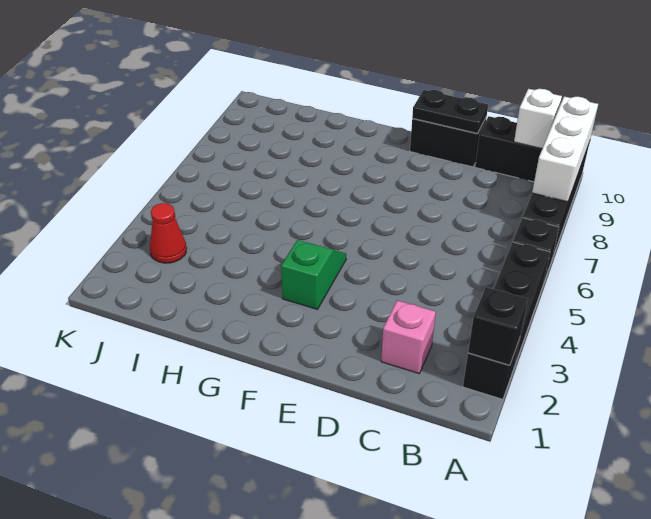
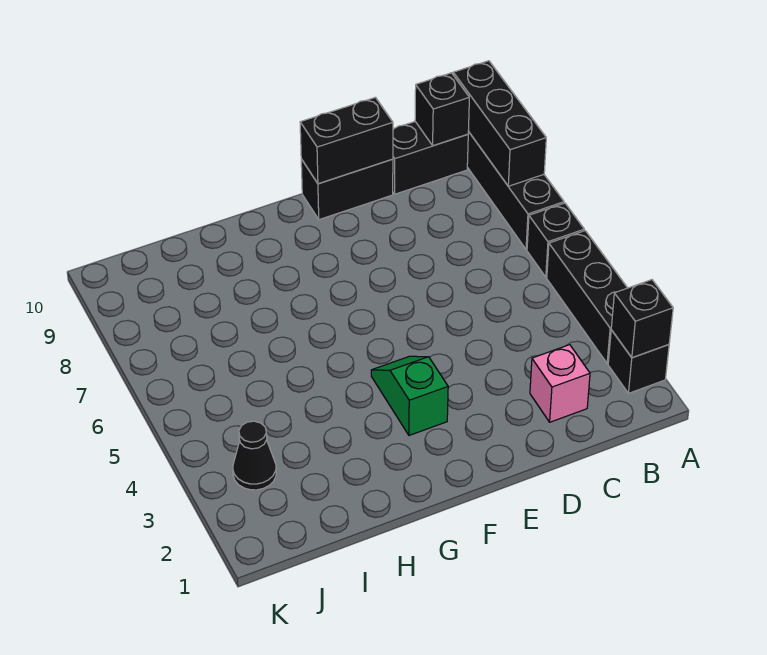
white 1x3 brick [532,96,598,202] -> black 1x3 brick [453,61,546,186]
white 1x1 brick [514,89,562,149] -> black 1x1 brick [415,73,469,146]
black 1x2 plate [412,90,488,134] -> black 1x2 brick [300,97,393,184]
red 1x1 cone [150,203,187,263] -> black 1x1 cone [233,421,276,490]

